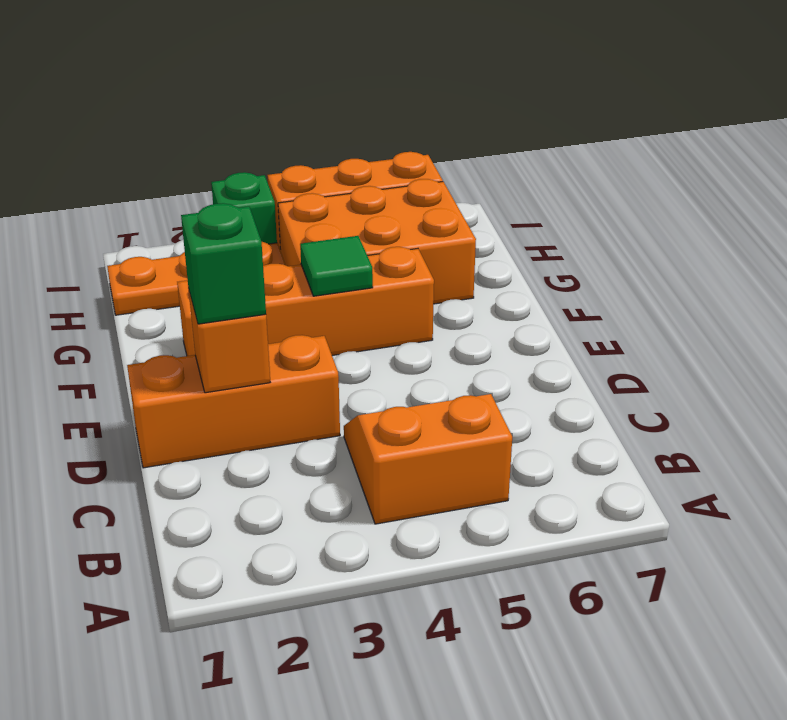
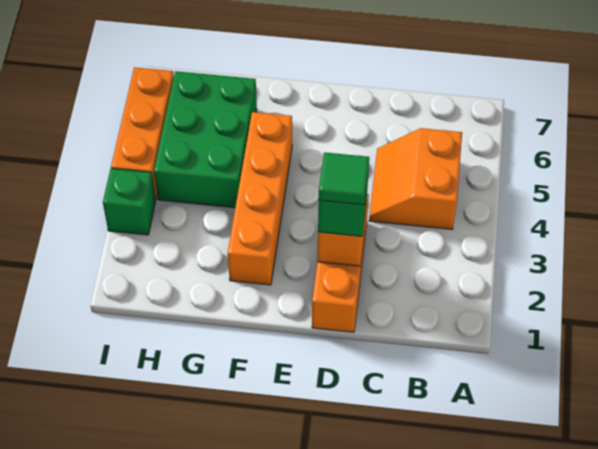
green 1x1 tile [300,236,373,296] -> green 1x1 tile moved to [319,152,369,205]
orange 2x3 brick [278,179,476,304] -> green 2x3 brick [154,71,257,208]
orange 1x3 plate [107,242,285,315] -> none

